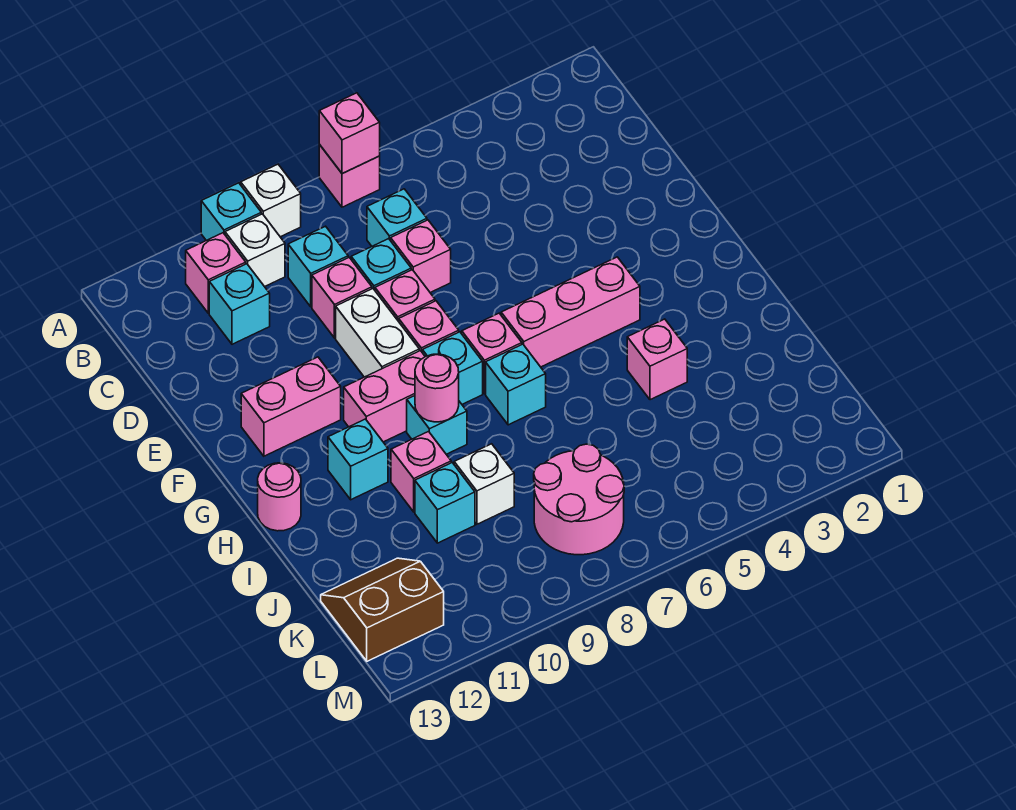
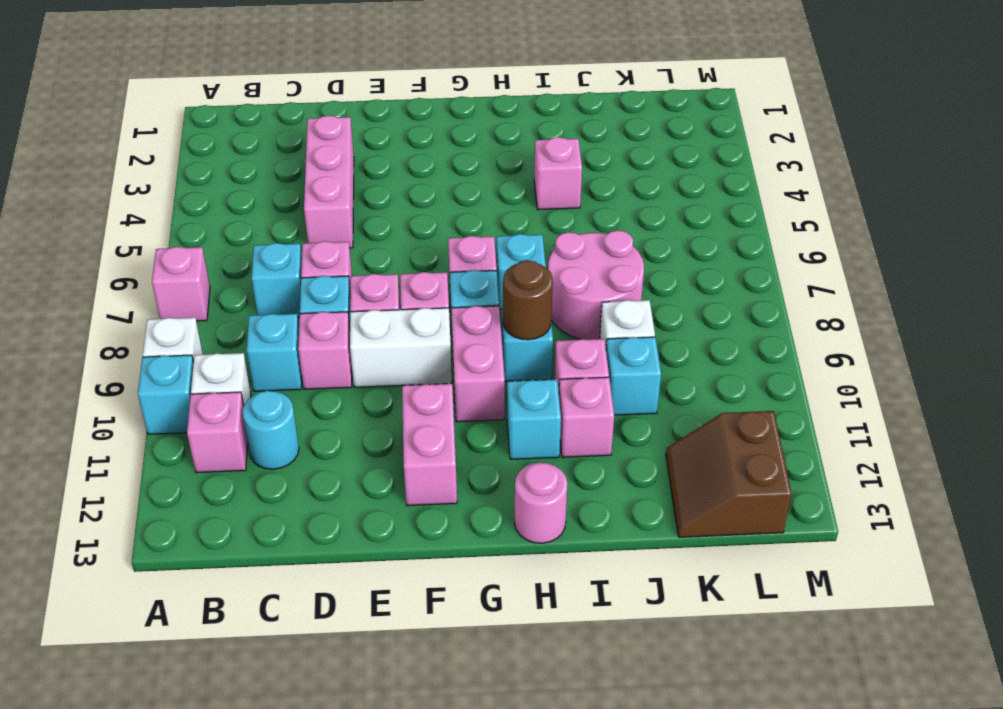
pink 1x1 brick [319,93,380,174] -> pink 1x1 brick moved to [559,377,614,457]
cyan 1x1 brick [209,264,270,344] -> cyan 1x1 round brick [242,391,299,469]
pink 1x3 brick [501,257,640,367] -> pink 1x3 brick moved to [304,116,354,248]
pink 1x1 round brick [415,354,459,422] -> brown 1x1 round brick [503,260,553,340]
pink 2x2 round brick [534,444,624,555] -> pink 2x2 round brick moved to [548,230,644,340]

